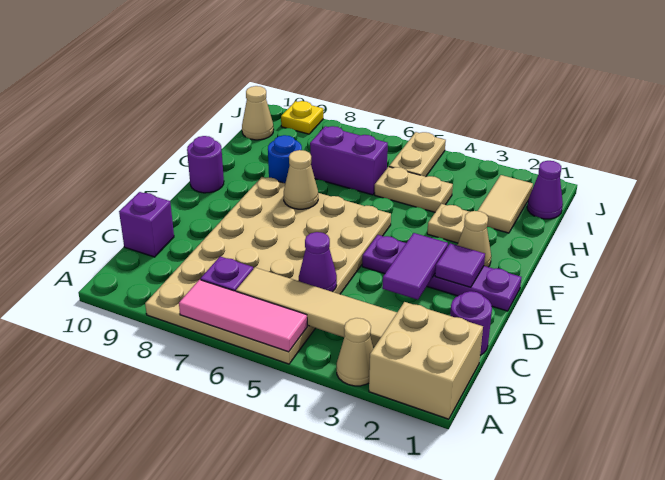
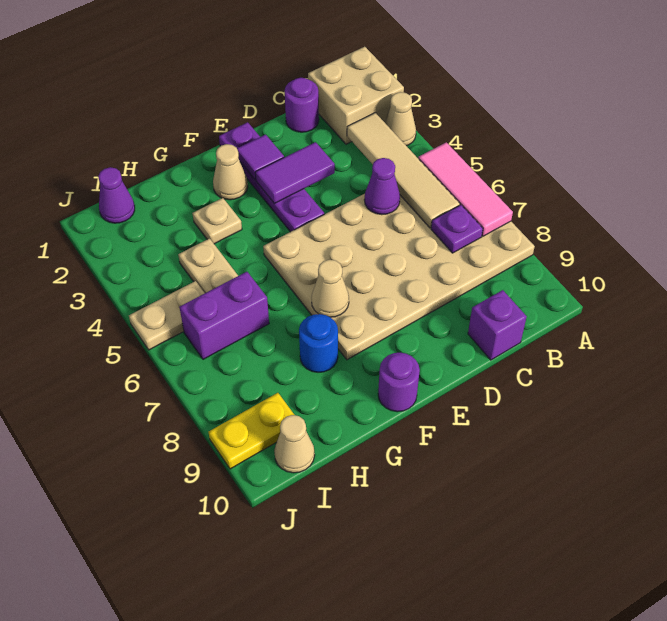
tan 1x2 tile [478,175,533,233] -> none
purple 1x2 brick [310,126,388,195] -> purple 1x2 brick turned to [179,272,269,359]
yellow 1x1 plate [281,101,323,134] -> yellow 1x2 plate [209,393,294,469]

